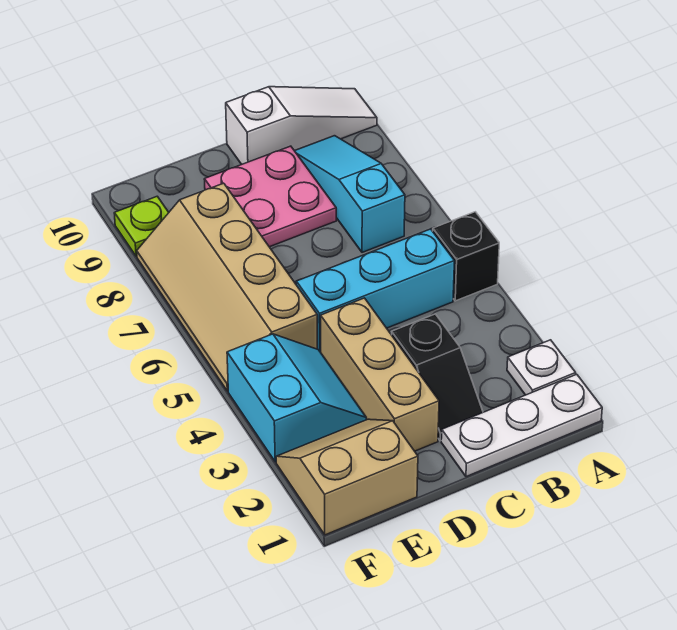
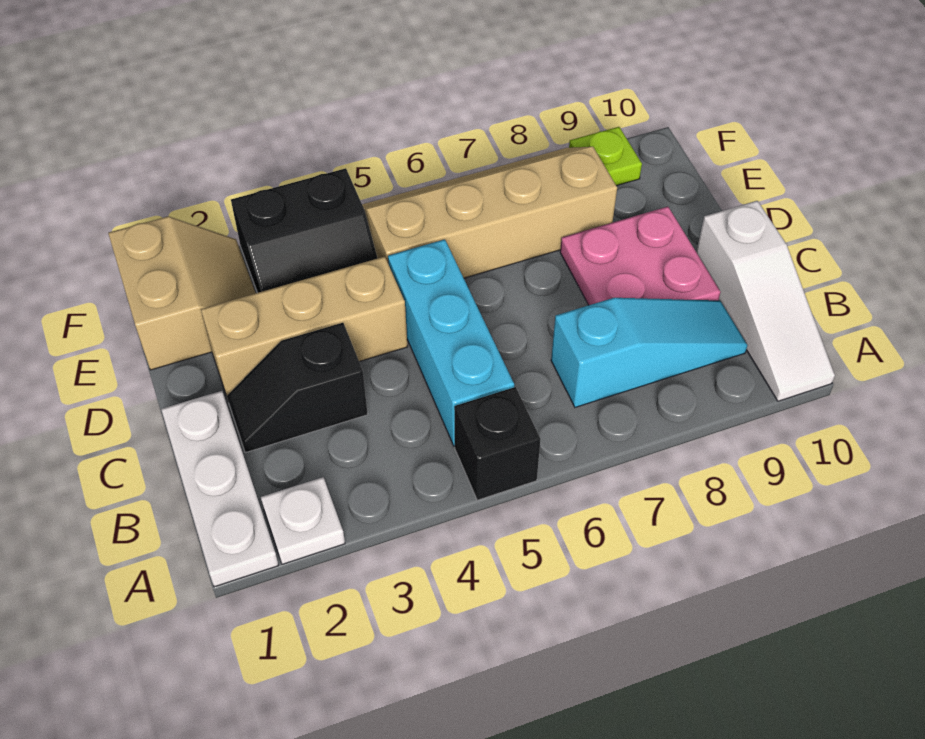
cyan 2x2 slope [227,334,366,462] -> black 2x2 slope [231,168,378,293]

